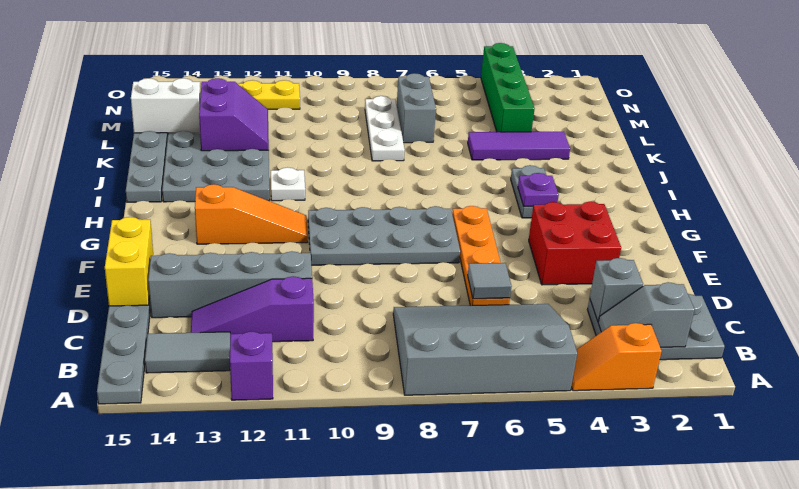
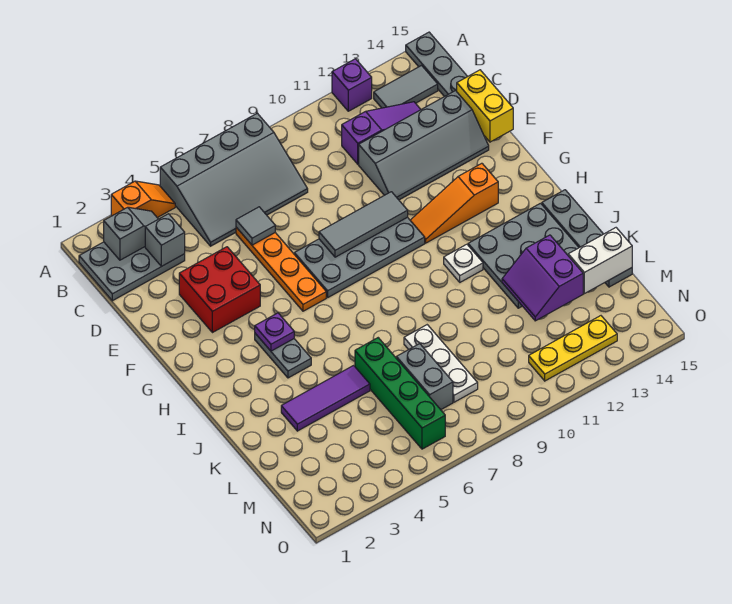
none -> grey 1x3 tile [319,192,408,257]
green 1x4 brick [481,43,535,132] -> green 1x4 brick moved to [355,338,445,449]

